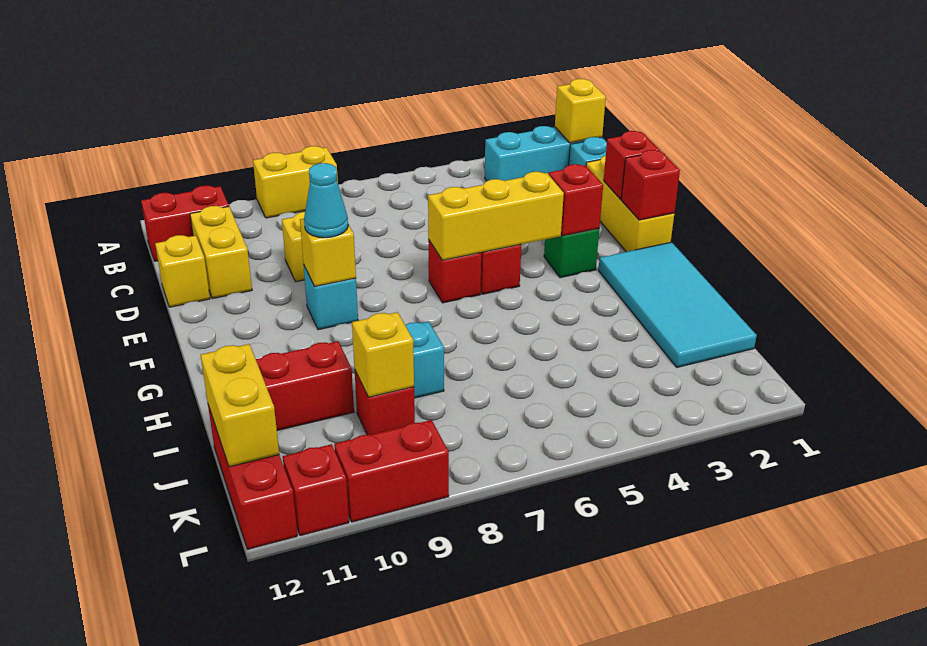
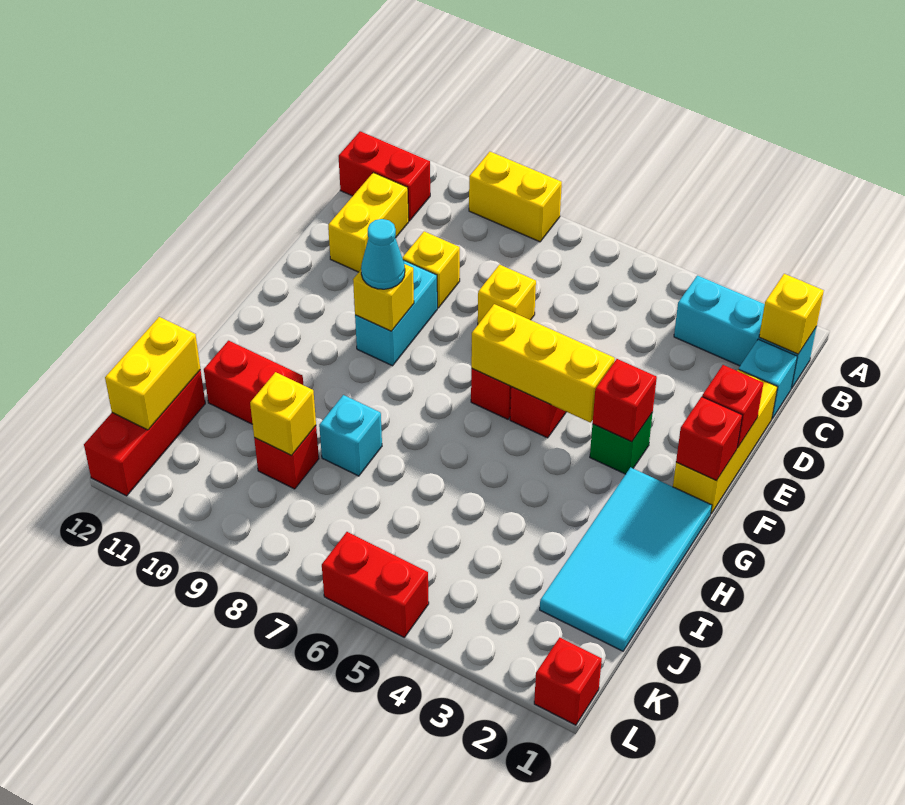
yellow 1x1 brick [155,235,210,307] -> yellow 1x1 brick moved to [478,265,536,324]
cyan 1x1 brick [304,266,358,330] -> cyan 1x2 brick [355,260,437,366]
red 1x2 brick [334,420,449,522] -> red 1x2 brick moved to [322,532,429,637]
red 1x1 brick [283,444,349,536] -> red 1x1 brick moved to [534,638,602,725]

